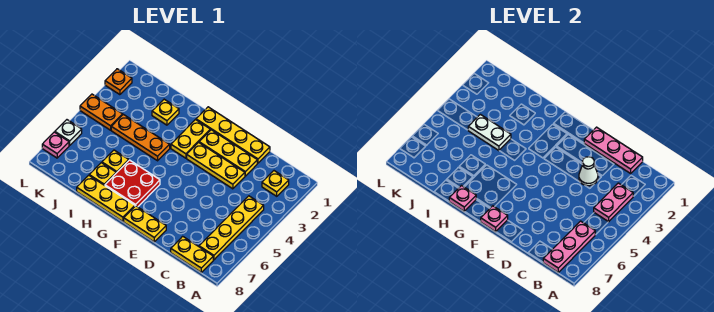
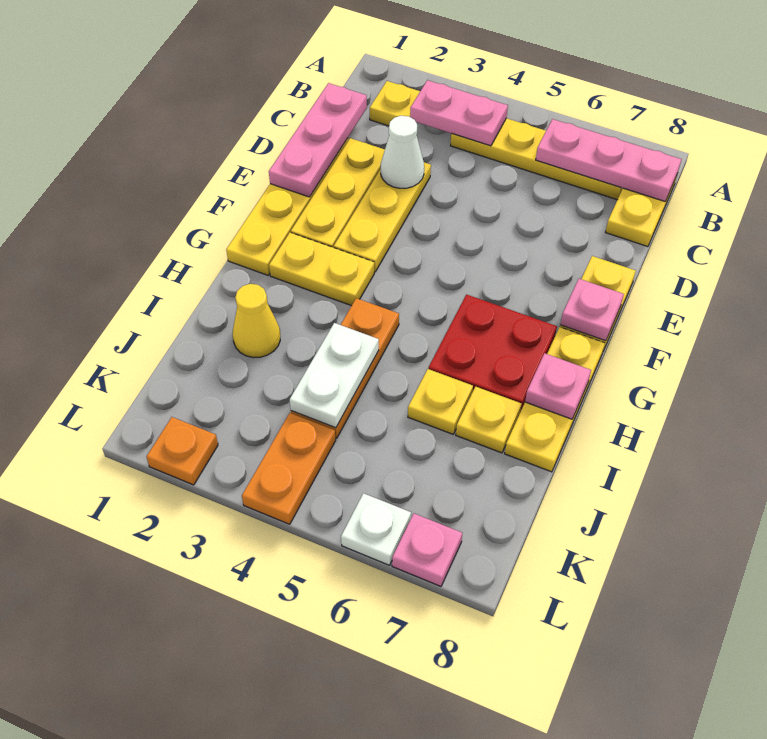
yellow 1x1 plate [152,99,179,125] -> yellow 1x1 cone [233,284,280,358]

